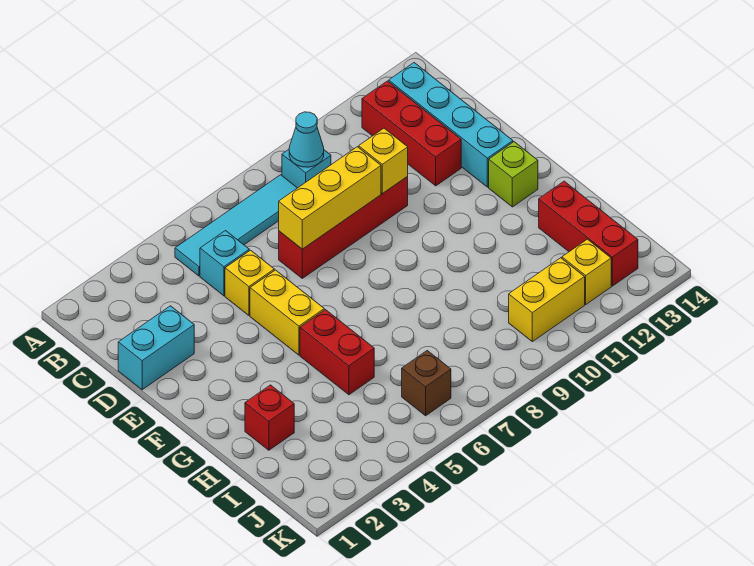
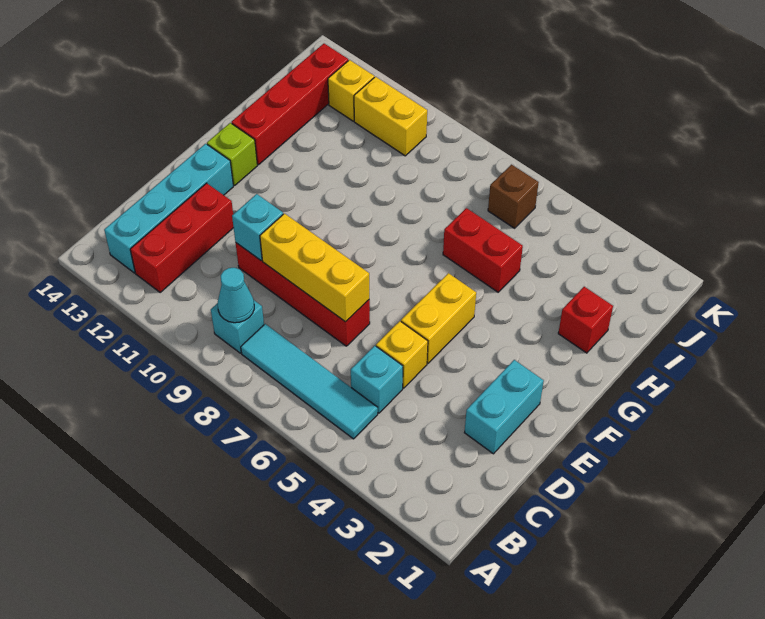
cyan 1x2 brick [118,306,194,390] -> cyan 1x2 brick turned to [464,360,544,454]
yellow 1x1 brick [359,128,408,193] -> cyan 1x1 brick [232,194,283,260]
red 1x2 brick [300,310,374,395] -> red 1x2 brick turned to [443,208,523,292]
red 1x3 brick [539,181,638,286] -> red 1x4 brick [231,44,348,165]

